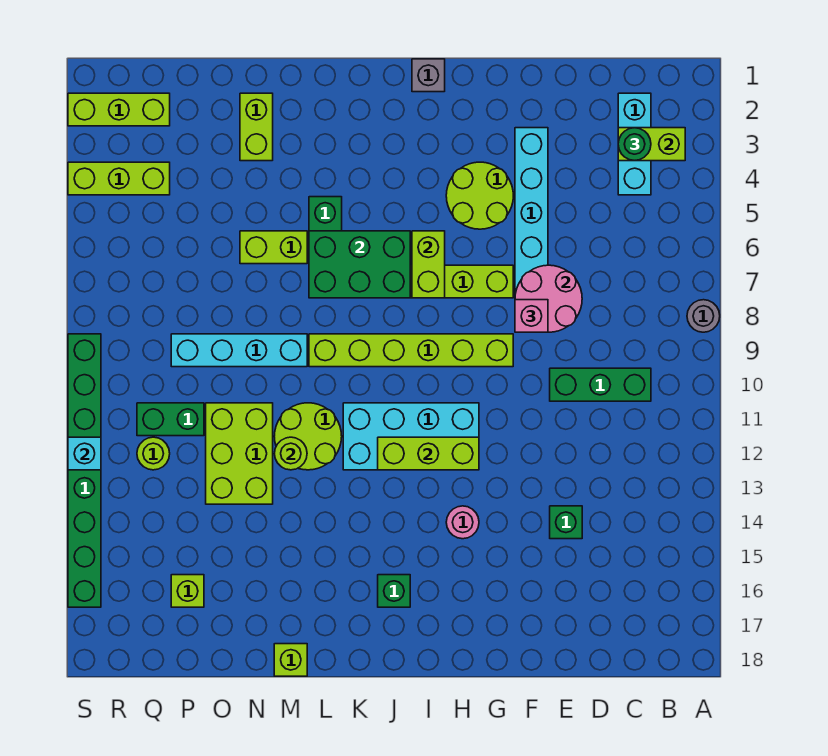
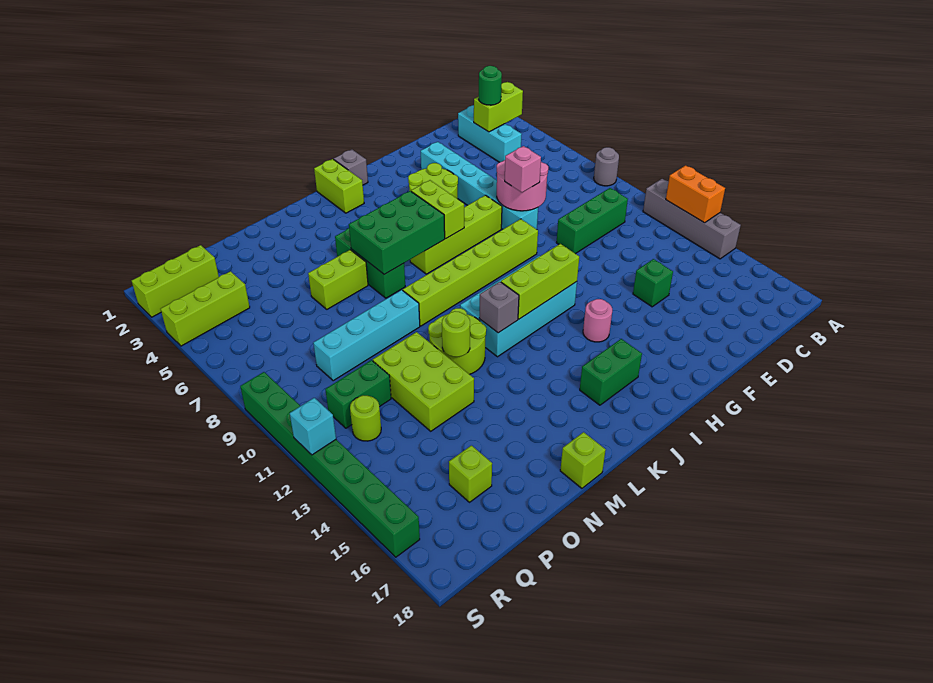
none -> grey 1x4 brick [643,179,741,259]
none -> orange 1x2 brick [666,165,725,223]
green 1x1 brick [378,575,410,607] -> green 1x2 brick [580,339,642,405]
none -> grey 1x1 brick [479,282,519,333]
lime 1x2 brick [240,93,273,161] -> lime 1x2 brick moved to [314,159,364,213]

